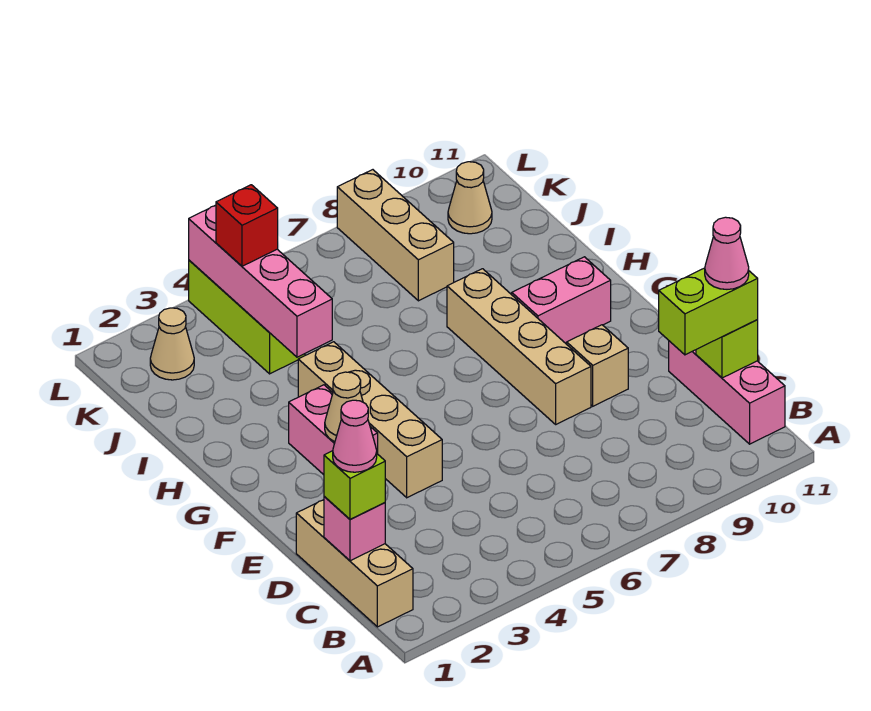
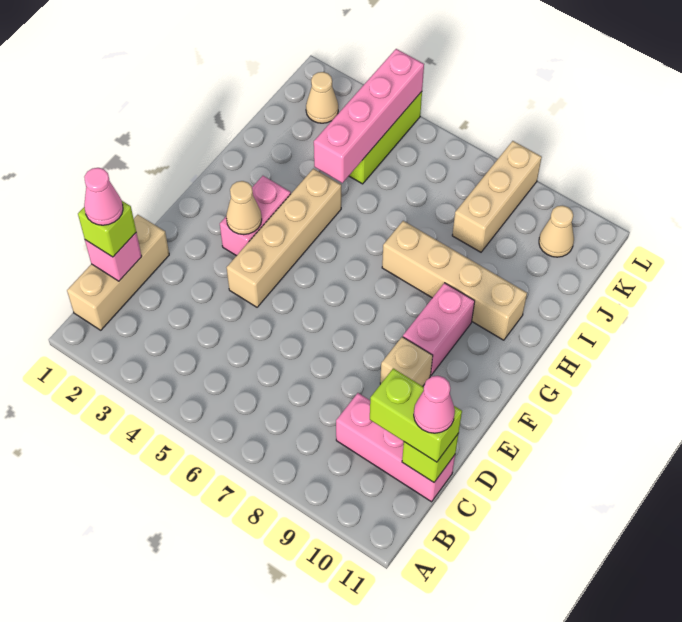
pink 1x3 brick [669,341,785,444] -> pink 1x3 brick turned to [336,393,455,502]
tan 1x4 brick [447,269,591,424] -> tan 1x4 brick turned to [382,221,527,340]
pink 1x2 brick [512,257,611,343] -> pink 1x2 brick turned to [403,283,475,375]
red 1x1 brick [216,185,278,266] -> none

